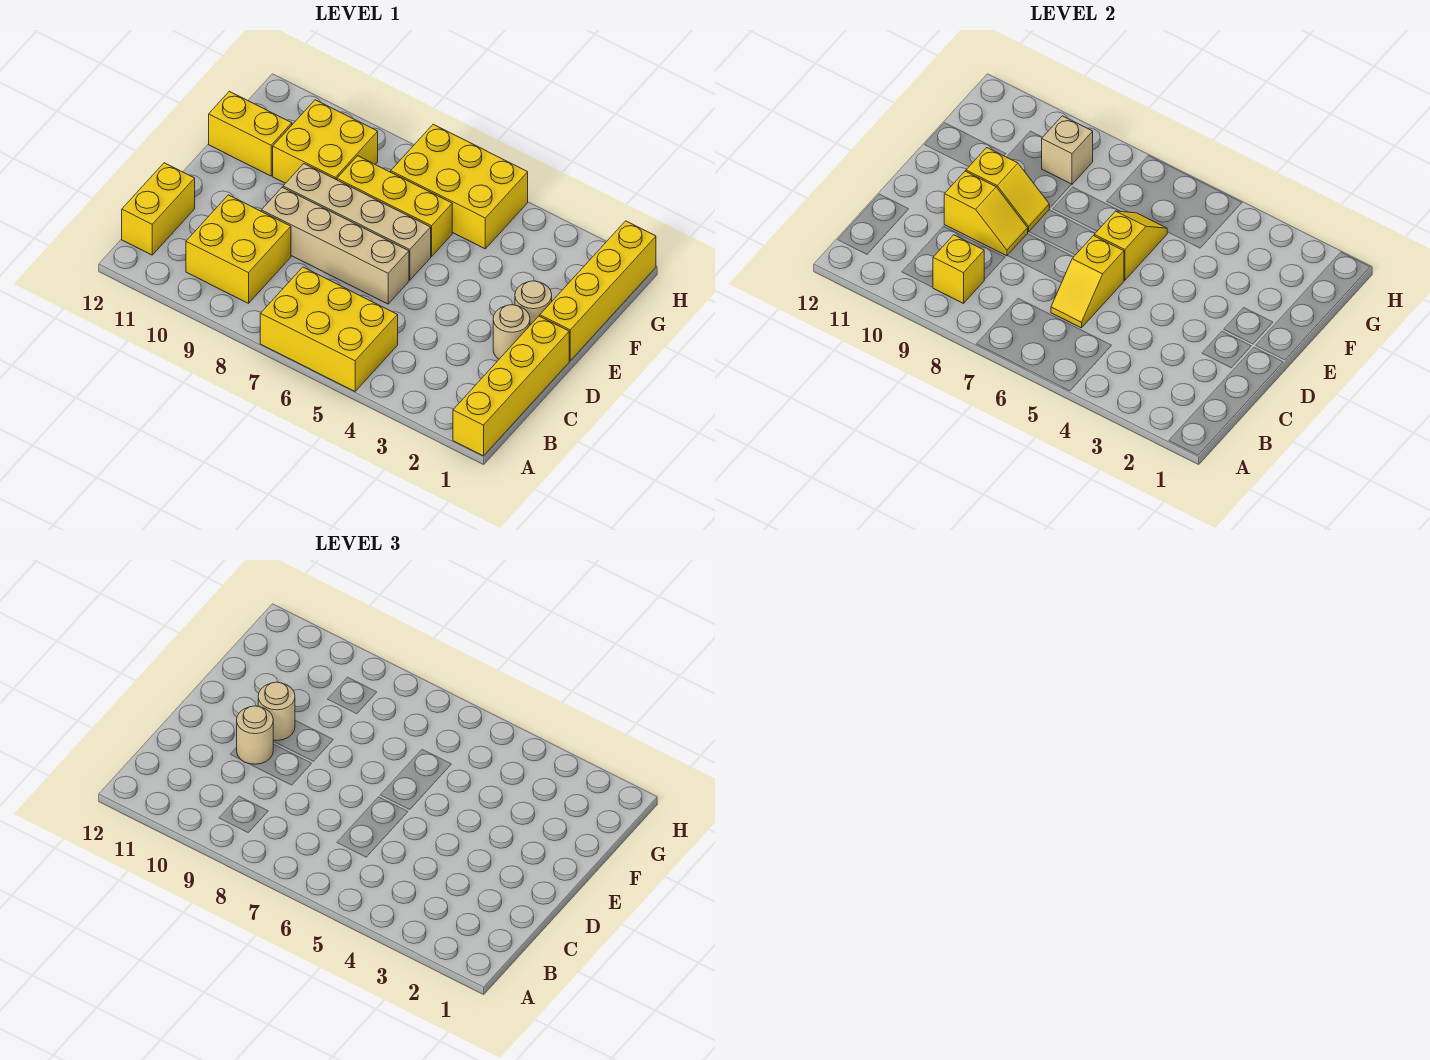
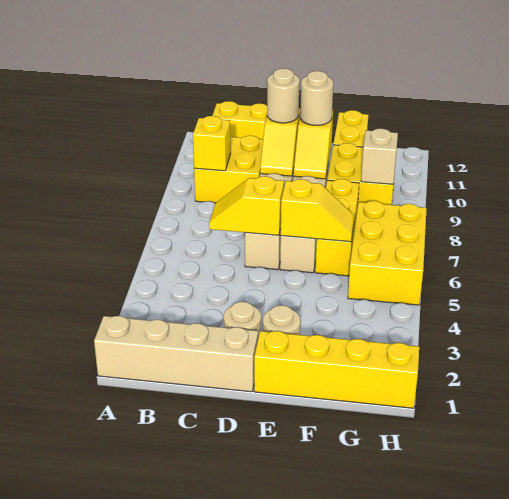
yellow 1x4 brick [453,316,569,456] -> tan 1x4 brick [94,316,258,392]
yellow 2x3 brick [260,267,398,391] -> none

